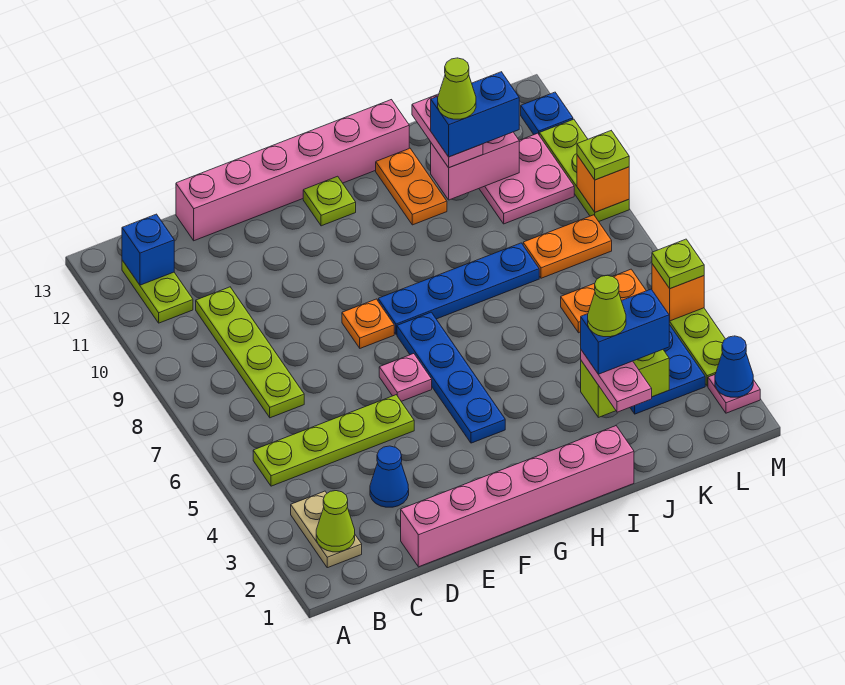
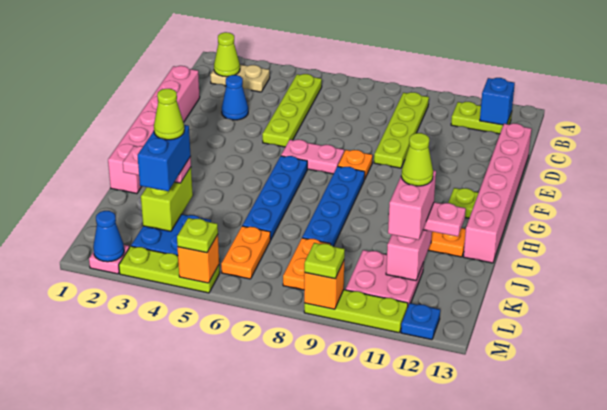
lime 1x4 plate [196,287,304,418] -> lime 1x4 plate turned to [374,92,429,168]
pink 1x1 plate [379,354,432,401] -> pink 1x2 plate [281,140,344,174]
blue 1x4 plate [397,312,505,443] -> blue 1x4 plate turned to [242,156,307,240]
blue 1x2 brick [431,72,519,157] -> pink 1x2 brick [388,170,436,240]

